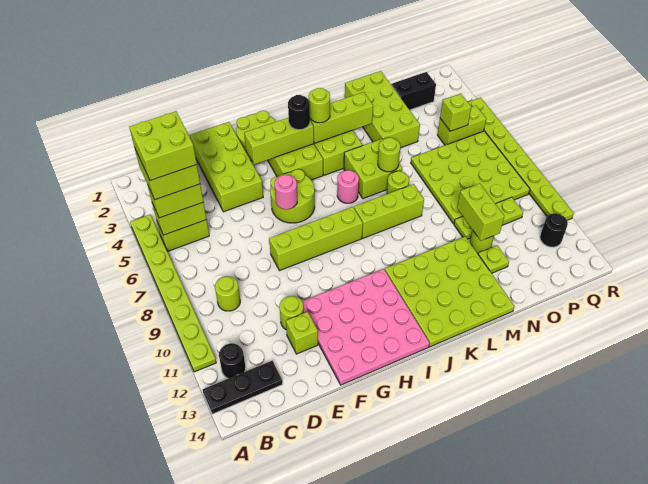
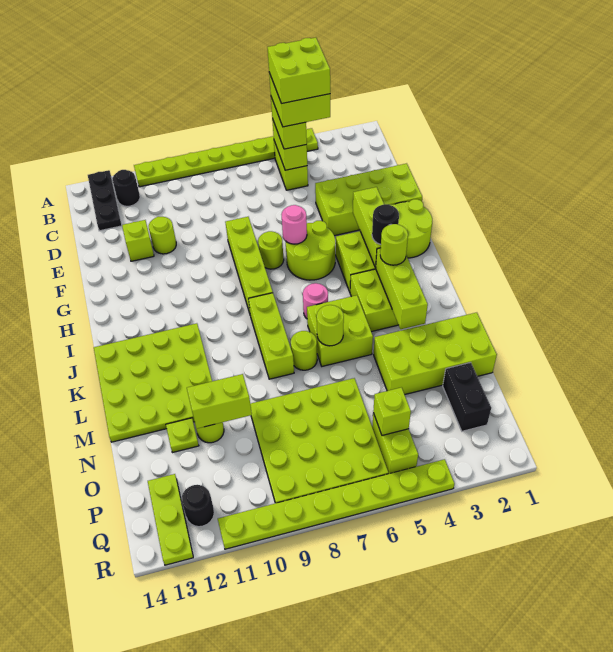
lime 1x1 round brick [215,276,240,311] -> lime 1x1 round brick moved to [258,231,284,269]
pink 4x4 plate [302,269,429,385] -> none
lime 1x3 plate [454,197,523,239] -> lime 1x3 plate moved to [148,474,193,565]

